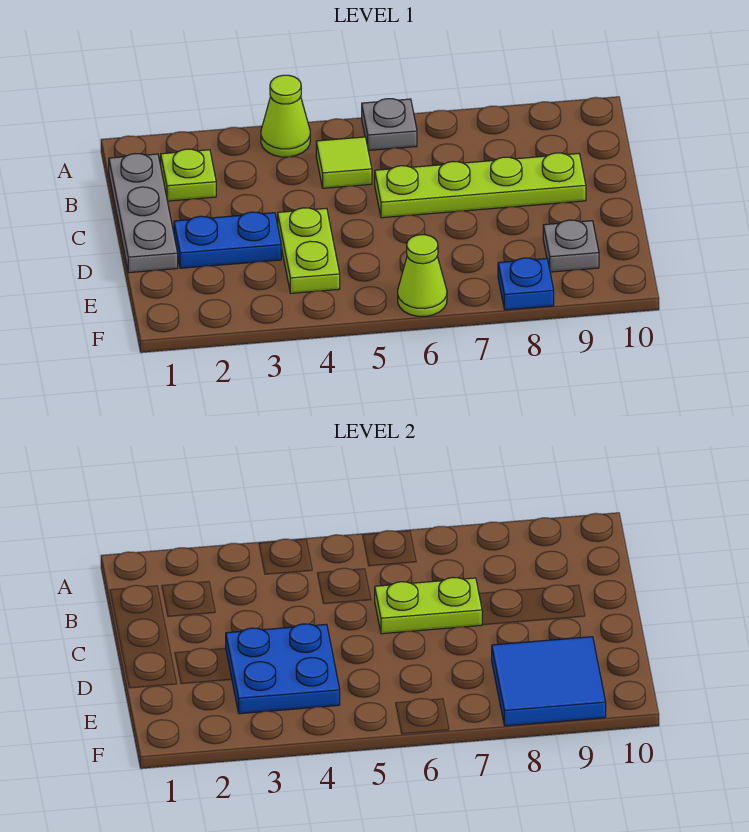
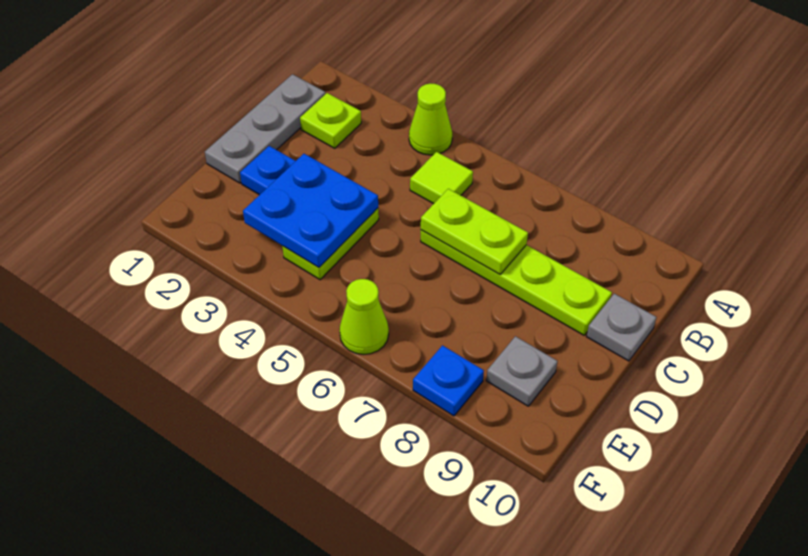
grey 1x1 plate [362,99,417,150] -> grey 1x1 plate moved to [587,294,656,361]
blue 2x2 tile [492,637,606,726] -> none

